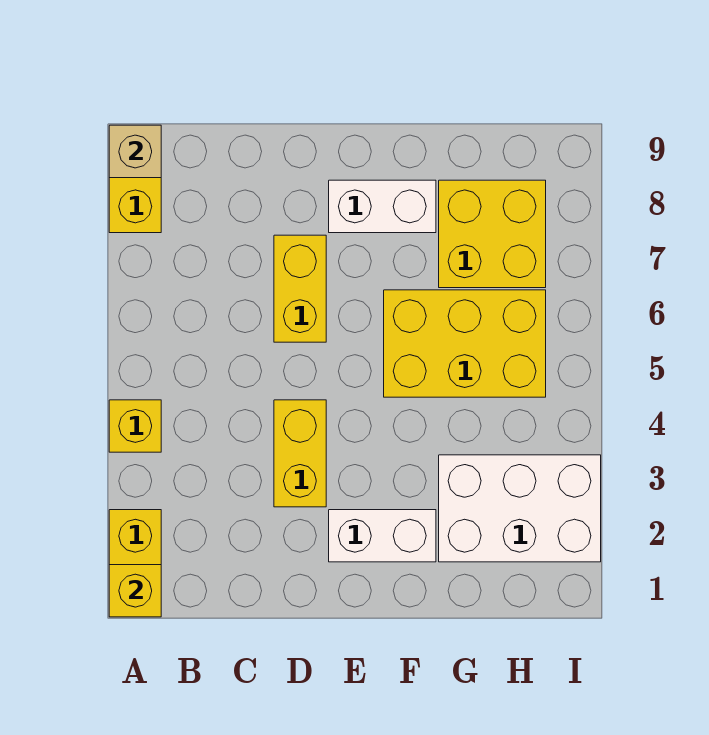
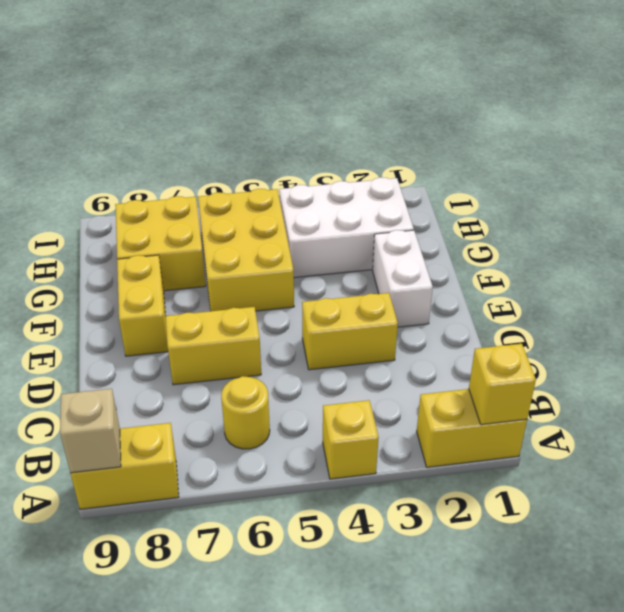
none -> yellow 1x1 round brick [221,376,270,449]
white 1x2 brick [329,180,436,233] -> yellow 1x2 brick [117,255,168,356]
white 2x3 brick [439,455,601,562] -> white 2x3 brick turned to [279,177,414,278]

